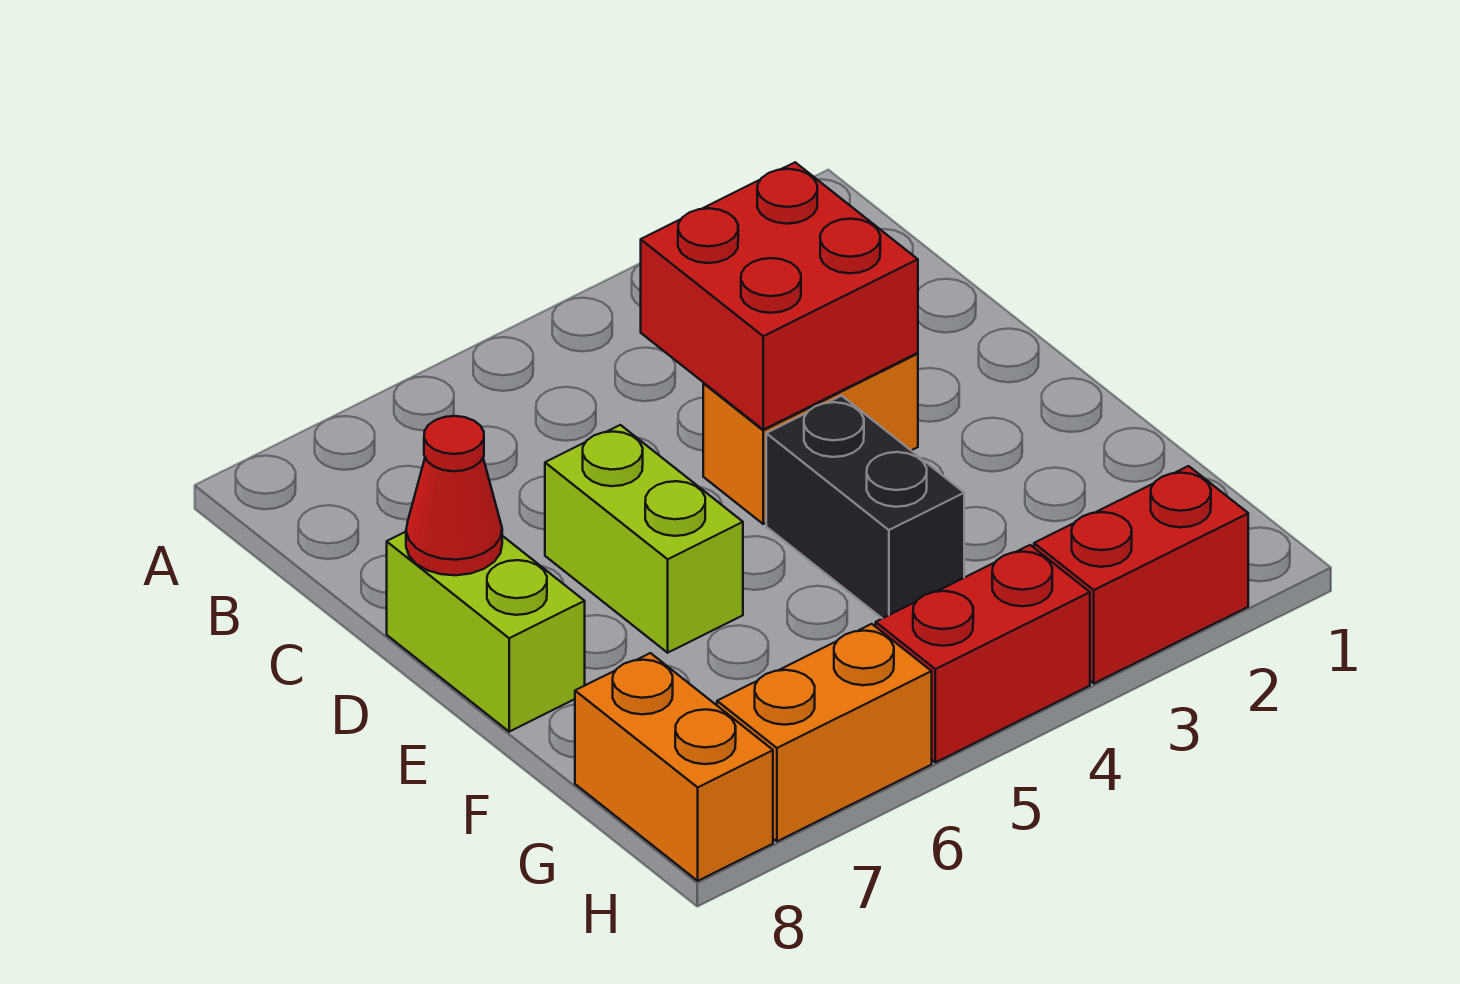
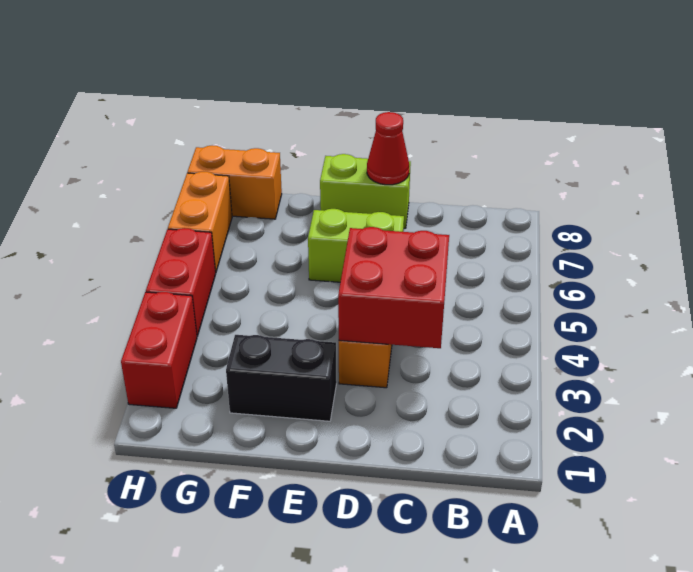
black 1x2 brick [766,396,964,618] -> black 1x2 brick moved to [226,335,336,421]

